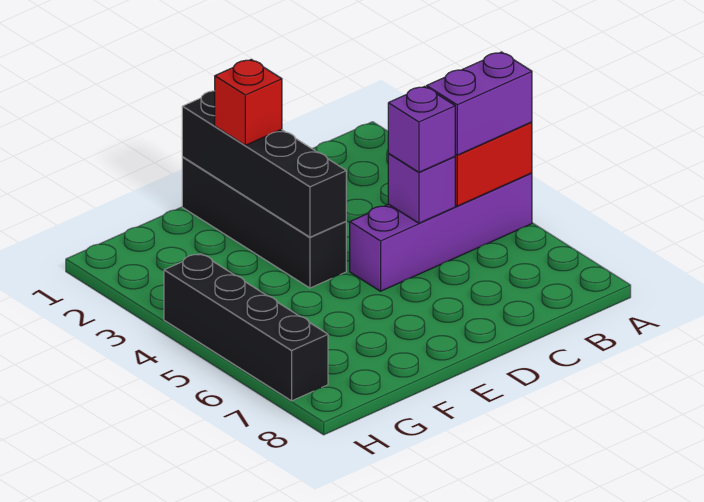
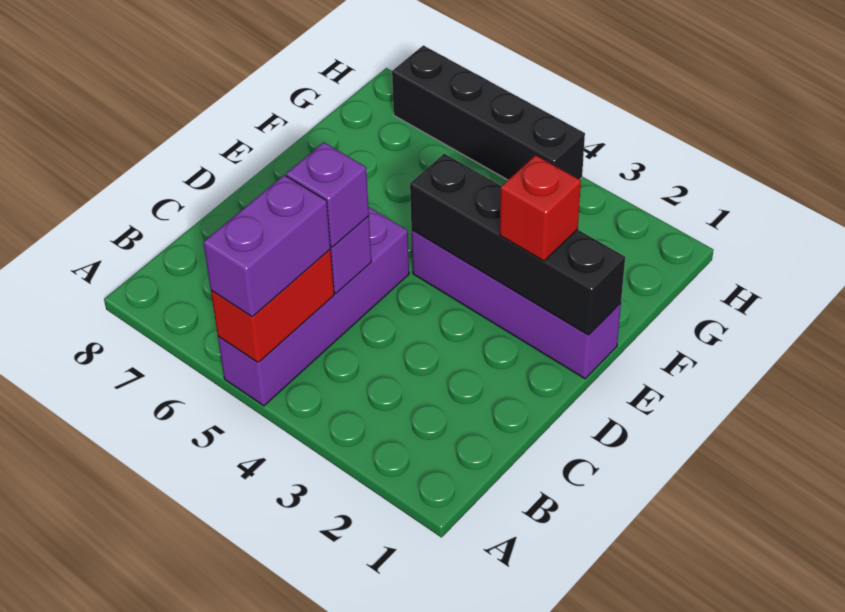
black 1x4 brick [182,157,346,288] -> purple 1x4 brick [411,230,621,379]

